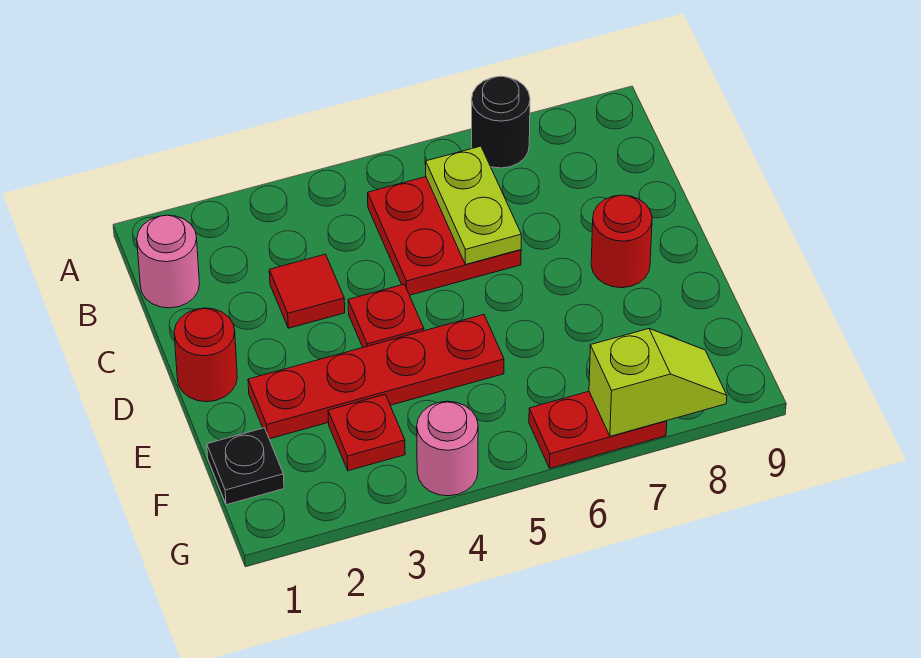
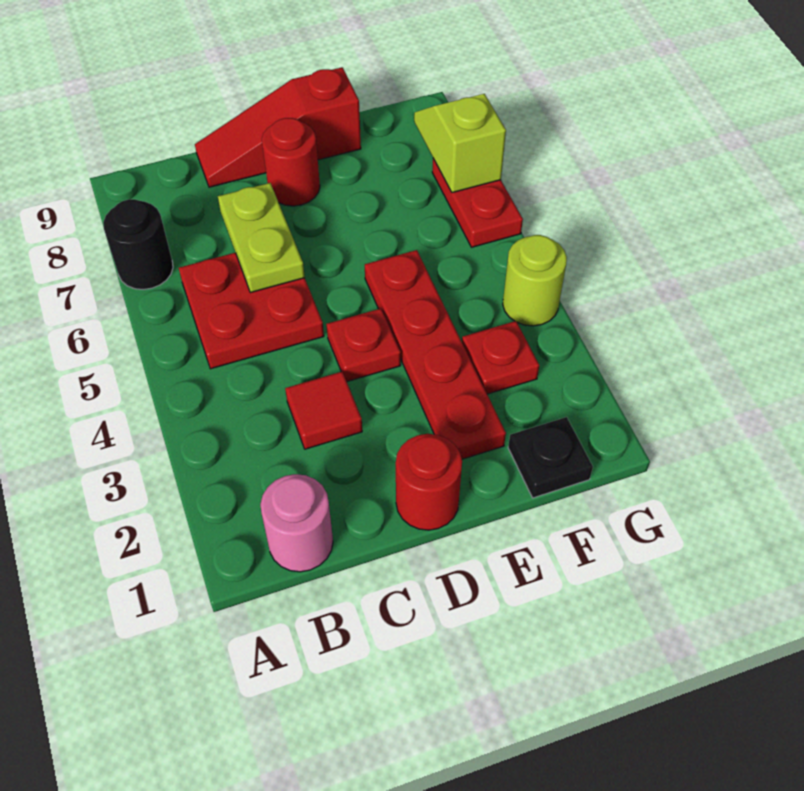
lime 1x2 plate [426,146,521,265] -> lime 1x2 plate turned to [218,183,305,293]
none -> red 1x3 slope [195,67,361,187]
pink 1x1 round brick [417,401,478,496] -> lime 1x1 round brick [503,235,567,326]

